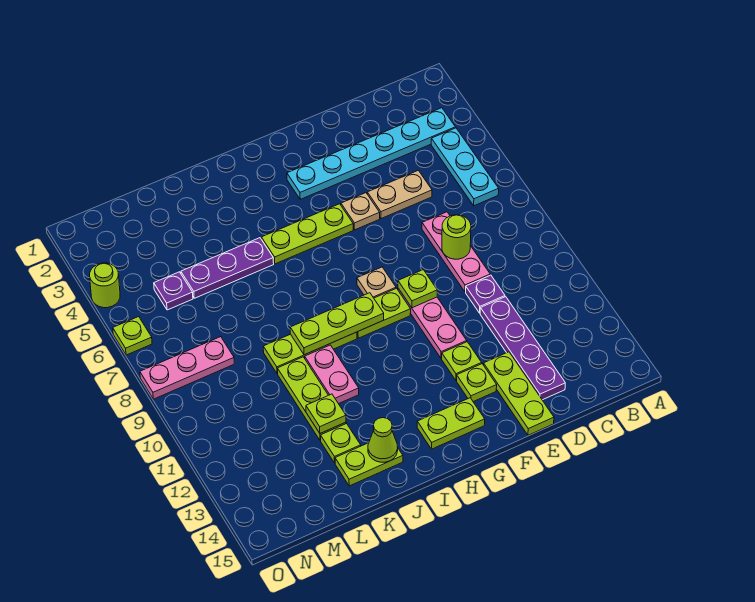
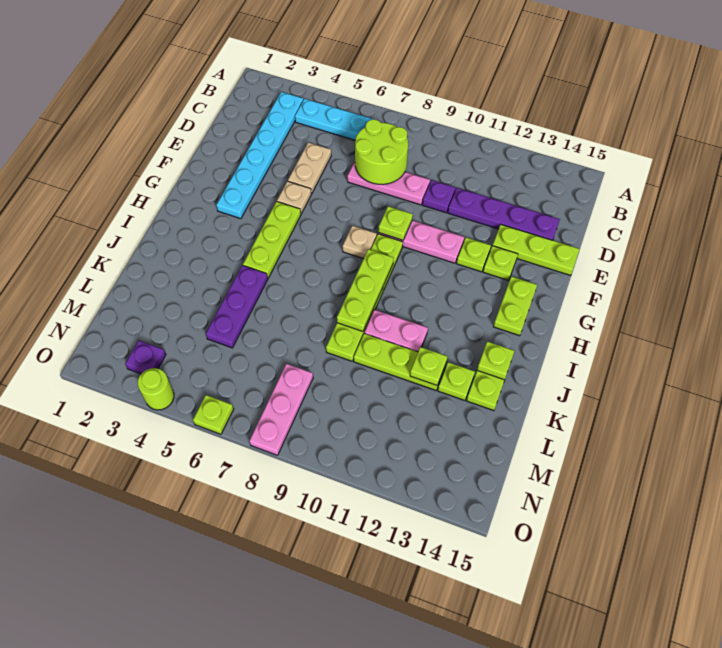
lime 1x1 round brick [442,215,471,259] -> lime 2x2 round brick [355,119,408,184]
lime 1x1 cone [368,418,398,462] -> lime 1x1 plate [477,341,514,380]
purple 1x1 plate [154,272,193,310] -> purple 1x1 plate moved to [125,341,166,374]

